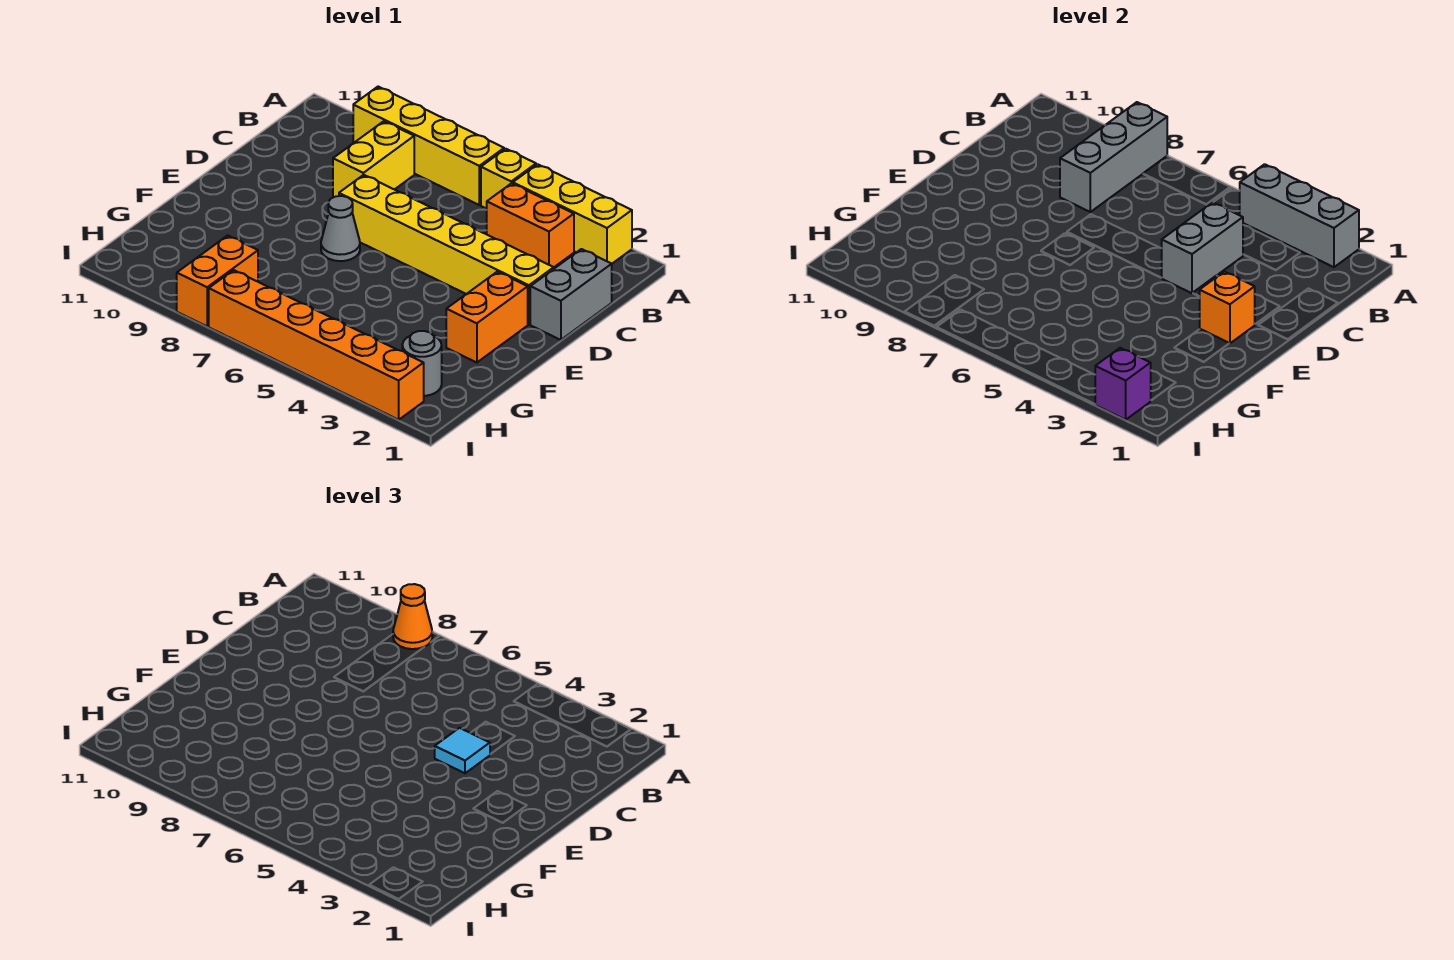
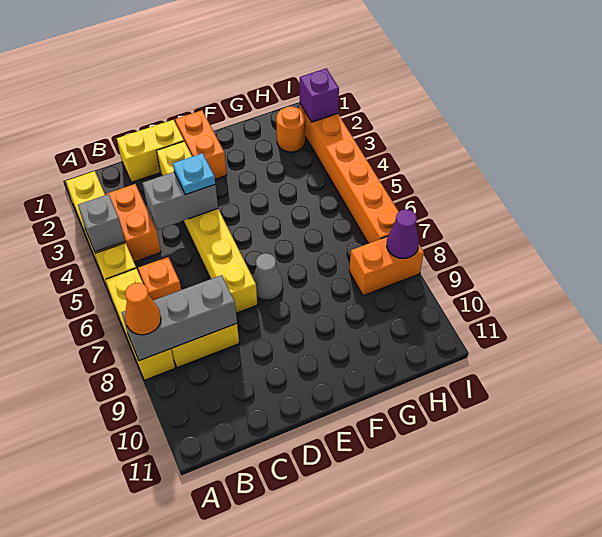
grey 1x3 brick [1240,164,1359,267] -> grey 1x1 brick [78,194,125,252]
yellow 1x4 brick [353,87,504,205] -> yellow 1x3 brick [106,268,175,380]
grey 1x2 brick [530,249,612,340] -> yellow 1x2 brick [117,120,184,182]
cyan 1x1 tile [435,728,490,773] -> cyan 1x1 plate [173,153,215,195]
orange 1x2 brick [446,272,528,363] -> orange 1x2 brick turned to [175,110,227,179]
orange 1x1 brick [1199,272,1255,343] -> orange 1x1 brick moved to [138,257,181,300]
grey 1x1 round brick [402,331,442,396] -> orange 1x1 round brick [276,106,305,152]
none -> purple 1x1 cone [387,209,419,258]

